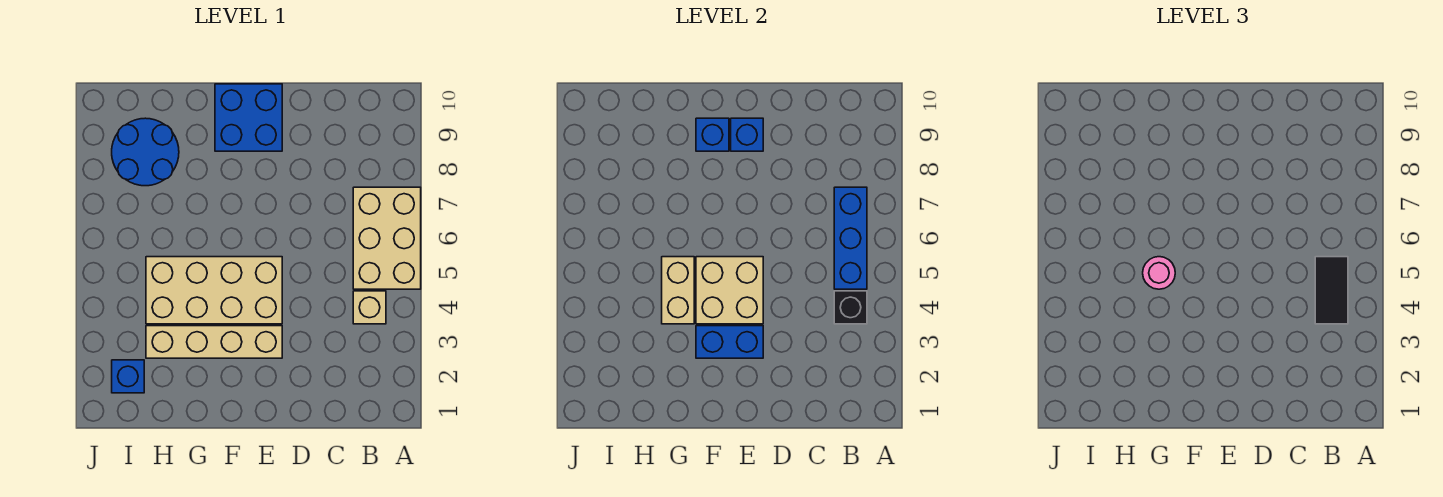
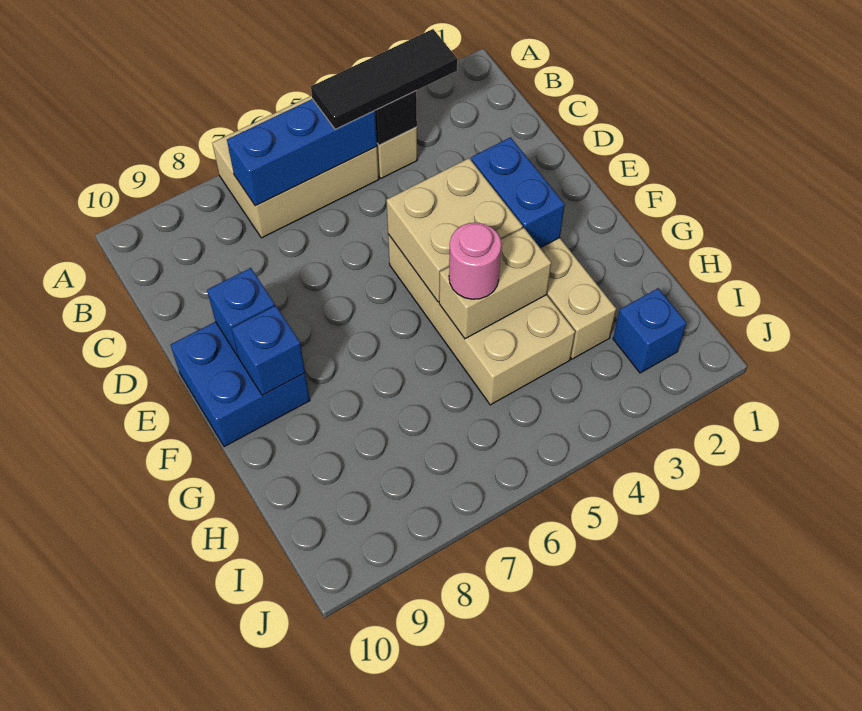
black 1x2 tile [1315,257,1348,324] -> black 1x3 tile [311,29,457,130]
blue 2x2 round brick [112,118,179,186] -> none

